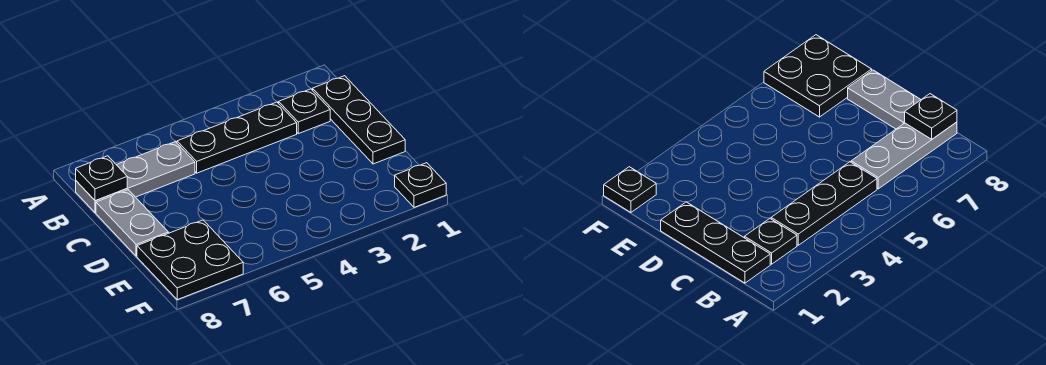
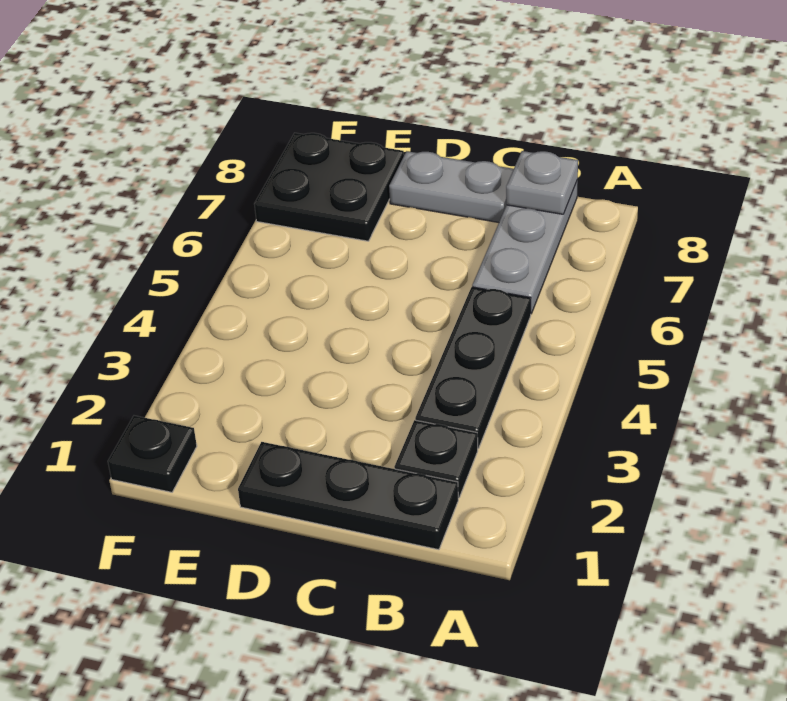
black 1x1 plate [76,156,127,201] -> grey 1x1 plate [506,151,578,214]

